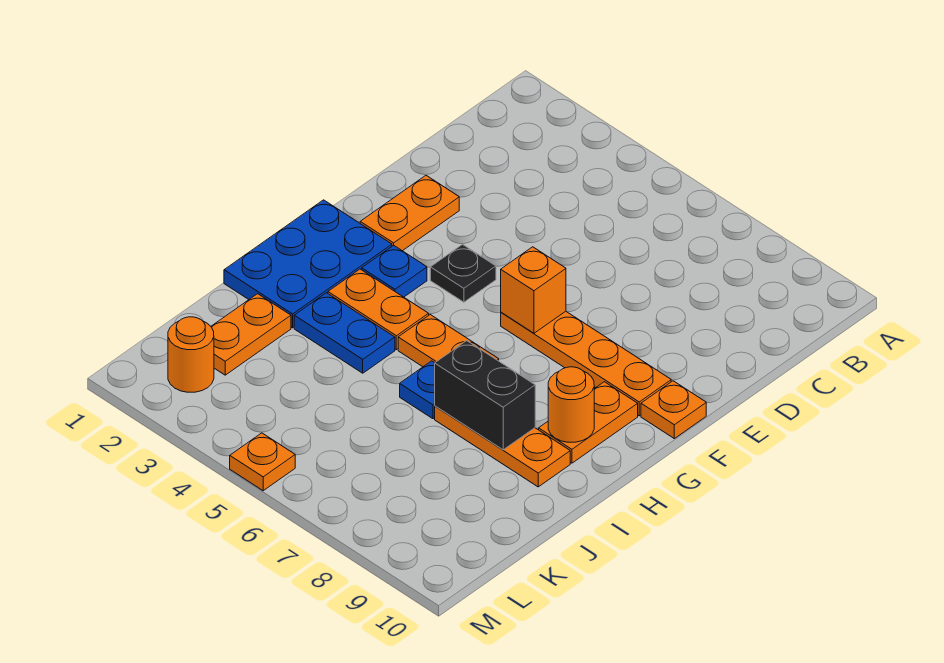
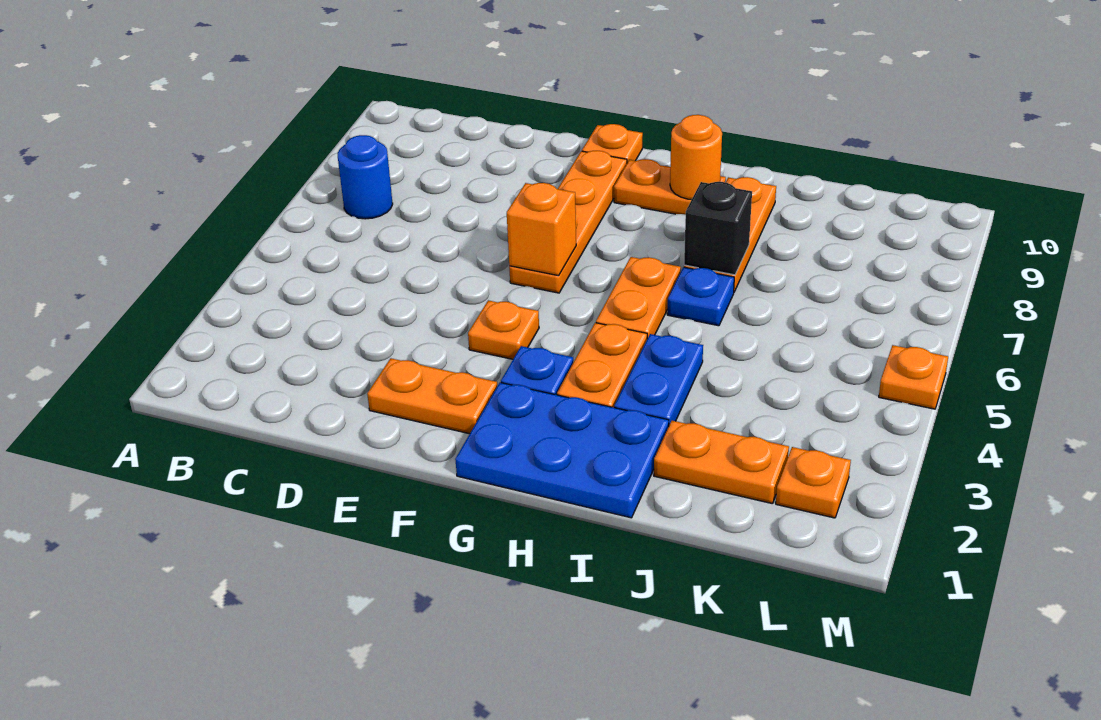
none -> blue 1x1 round brick [338,135,393,219]
black 1x1 plate [430,245,496,302] -> orange 1x1 plate [468,300,539,359]
black 1x2 brick [435,341,535,450] -> black 1x1 brick [684,182,752,275]
orange 1x1 round brick [168,317,214,392] -> orange 1x1 plate [776,447,851,518]

